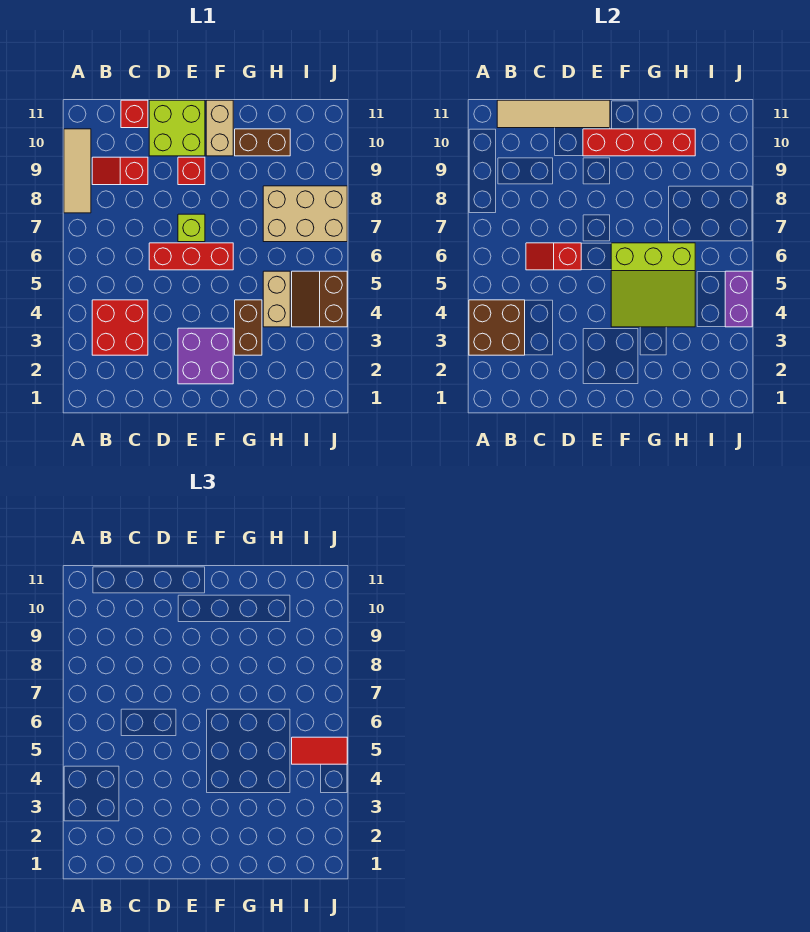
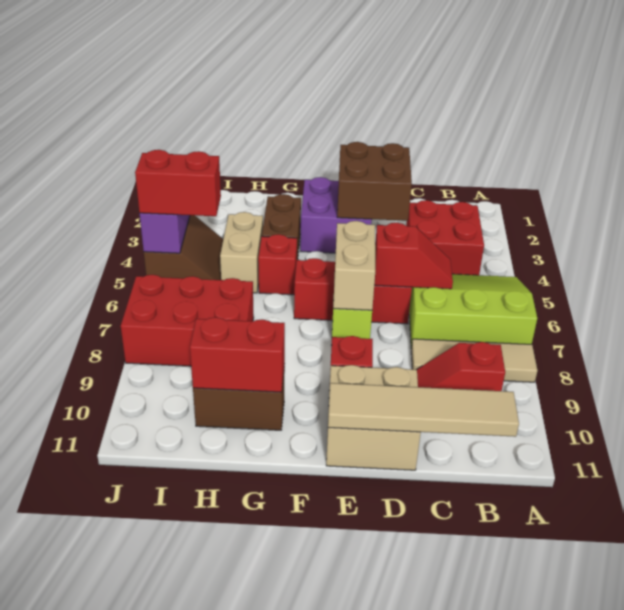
brown 2x2 brick [469,300,525,355] -> brown 2x2 brick moved to [337,142,412,221]
tan 1x3 tile [64,129,91,213] -> tan 1x3 tile turned to [411,339,537,382]
red 1x2 slope [92,157,148,185] -> red 1x2 slope turned to [417,342,505,391]
red 1x1 brick [121,100,148,128] -> red 1x1 brick moved to [258,234,297,295]
lime 2x2 brick [149,100,205,156] -> tan 2x2 brick [326,365,421,470]
red 1x4 brick [583,129,695,156] -> red 1x2 brick [190,317,285,392]
lime 3x3 slope [611,243,695,327] -> lime 3x3 slope moved to [409,274,537,348]
tan 1x2 brick [206,100,233,156] -> tan 1x2 brick moved to [333,221,375,310]
tan 2x3 brick [263,186,347,242] -> red 2x3 brick [121,275,254,366]
red 1x2 tile [292,737,347,764] -> red 1x2 brick [135,150,221,216]

